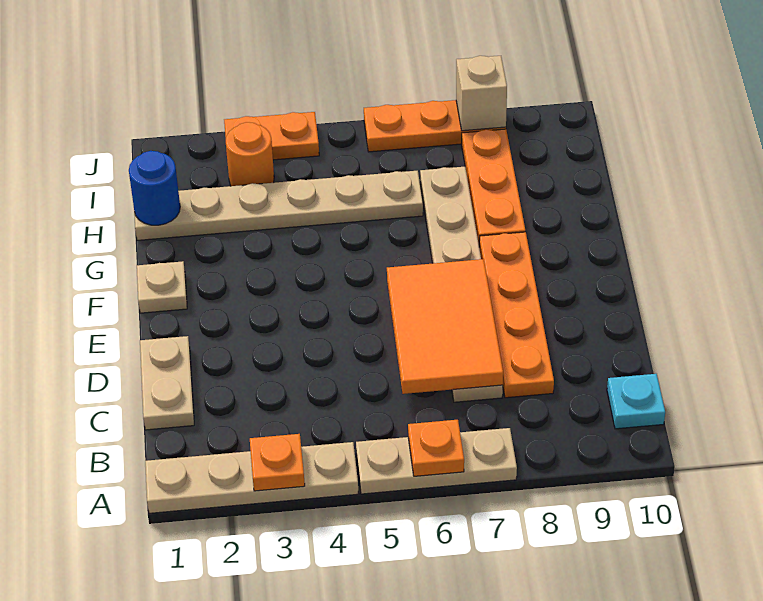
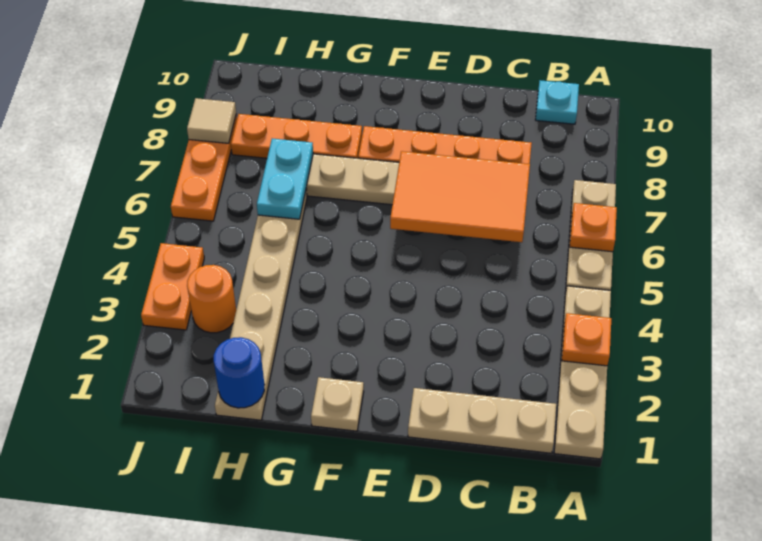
tan 1x2 plate [140,336,194,430] -> tan 1x3 plate [408,388,556,453]
none -> cyan 1x2 plate [257,139,313,219]
tan 1x1 brick [456,56,507,131] -> tan 1x1 tile [187,98,236,143]

